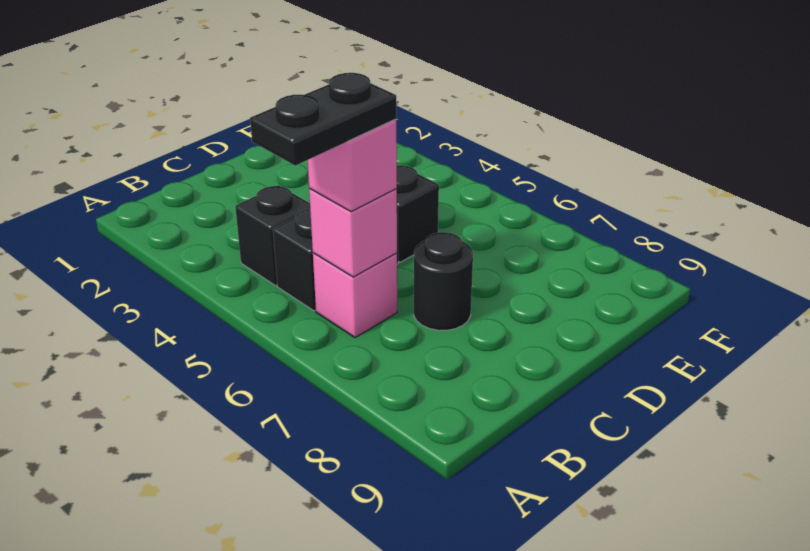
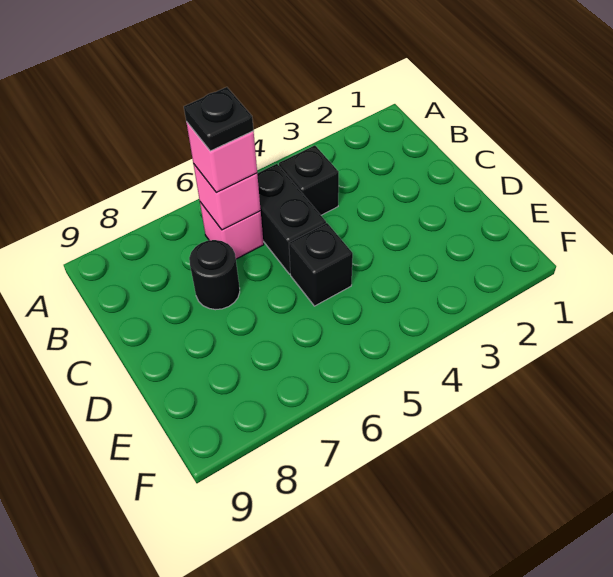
black 1x2 plate [250,73,396,166] -> black 1x1 plate [184,87,254,151]

